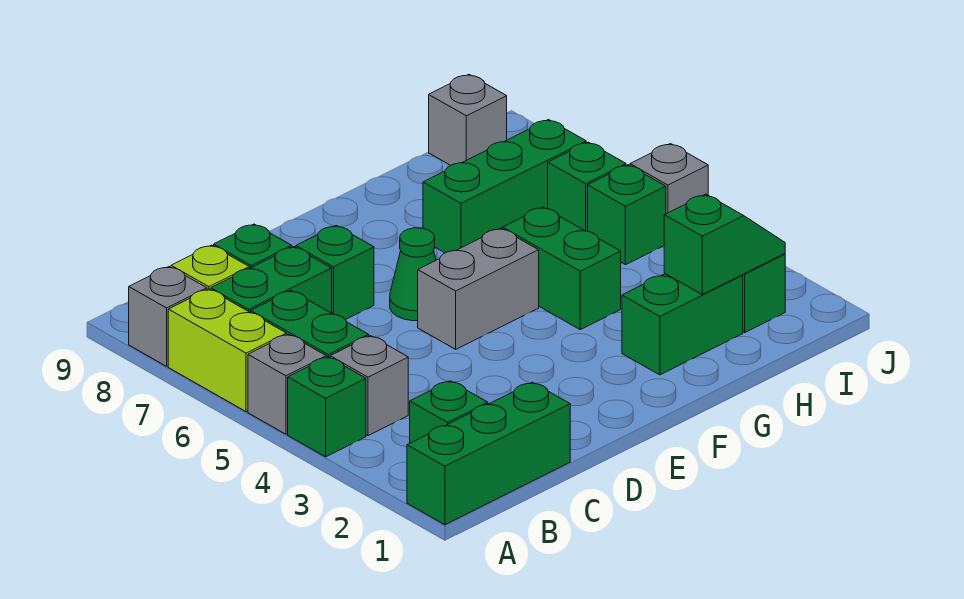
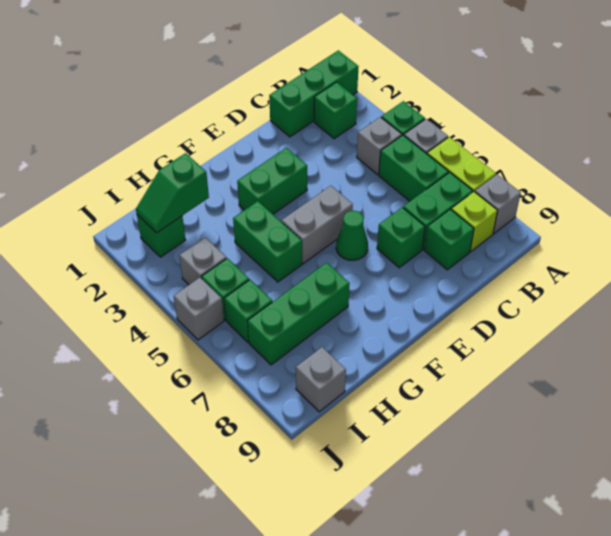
green 1x2 brick [622,274,743,375] -> green 1x2 brick moved to [237,148,307,214]
none -> grey 1x1 brick [179,237,226,285]

